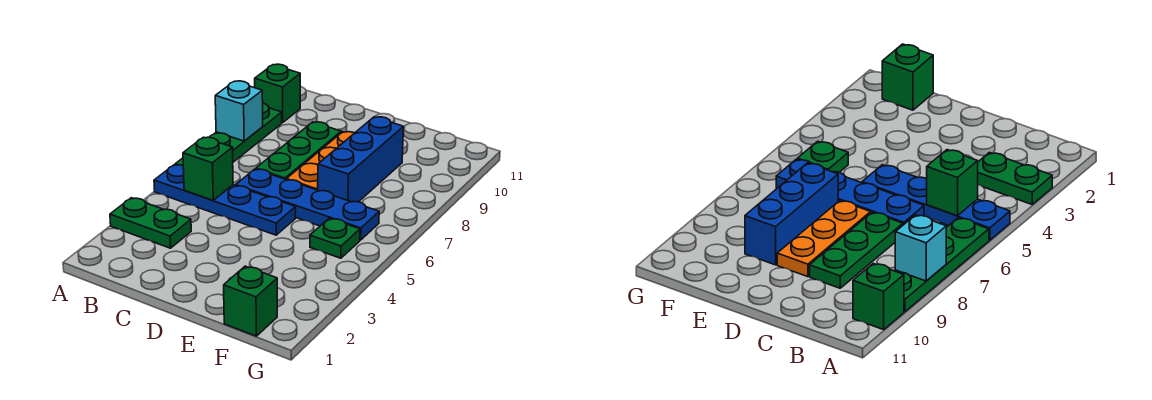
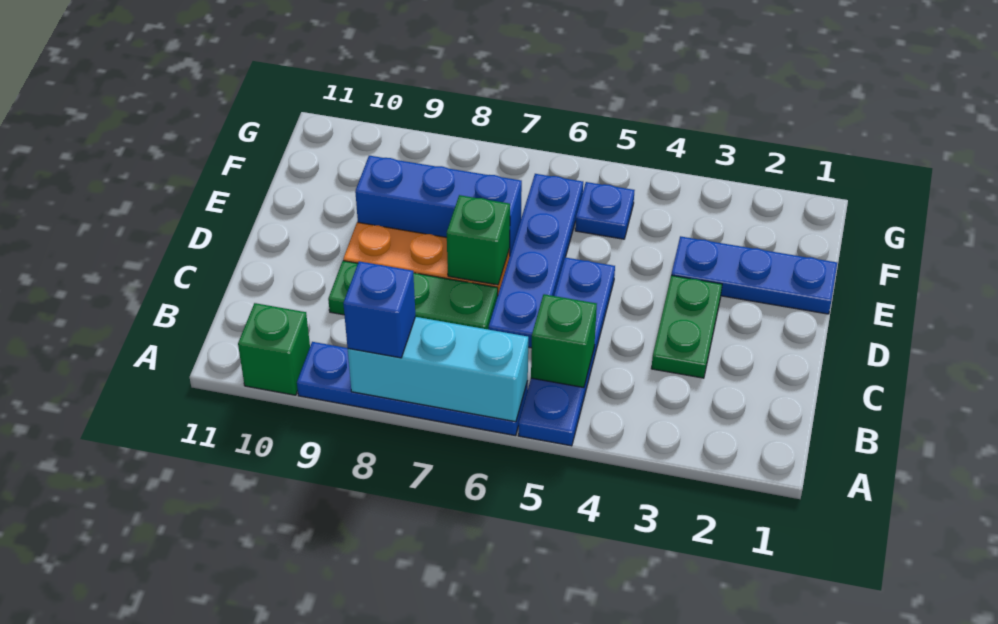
green 1x2 plate [110,198,191,248] -> green 1x2 plate moved to [651,275,722,378]
green 1x4 plate [175,104,282,165] -> blue 1x4 plate [297,342,528,436]
cyan 1x1 brick [215,81,263,141] -> cyan 1x3 brick [348,317,528,422]
none -> blue 1x1 brick [343,261,415,358]
none -> blue 1x3 plate [671,236,837,314]
green 1x1 brick [224,266,277,336] -> green 1x1 brick moved to [447,195,510,285]
green 1x1 plate [310,218,360,258] -> blue 1x1 plate [575,182,635,239]

